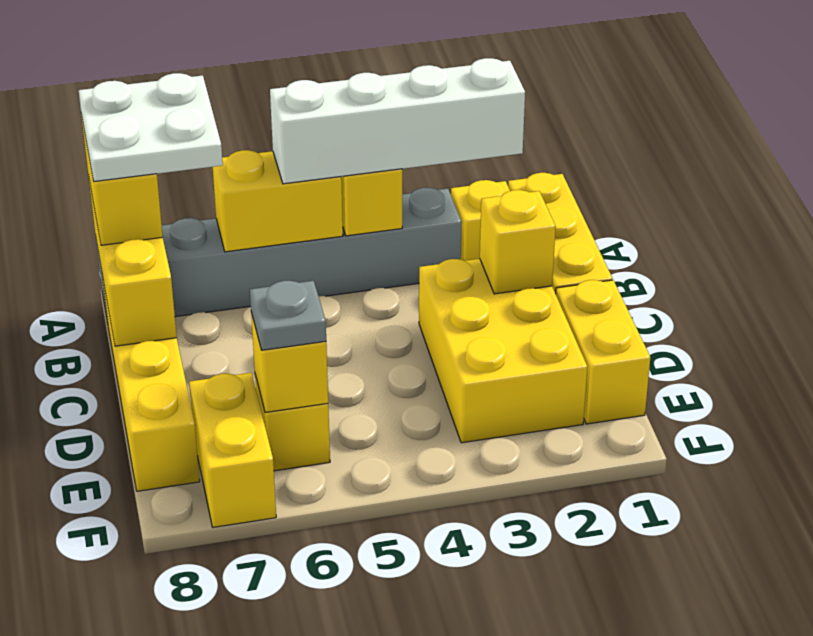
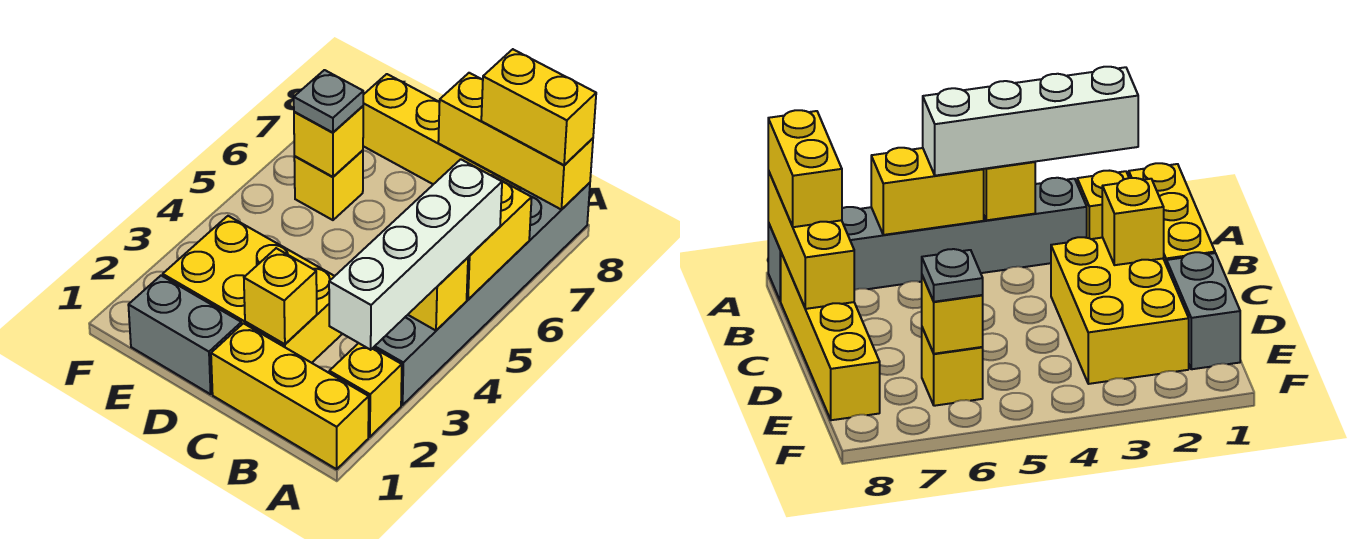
white 2x2 plate [79,73,223,181] -> none
yellow 1x2 brick [556,280,650,424] -> grey 1x2 brick [128,276,241,394]
yellow 1x2 brick [189,373,276,527] -> none

